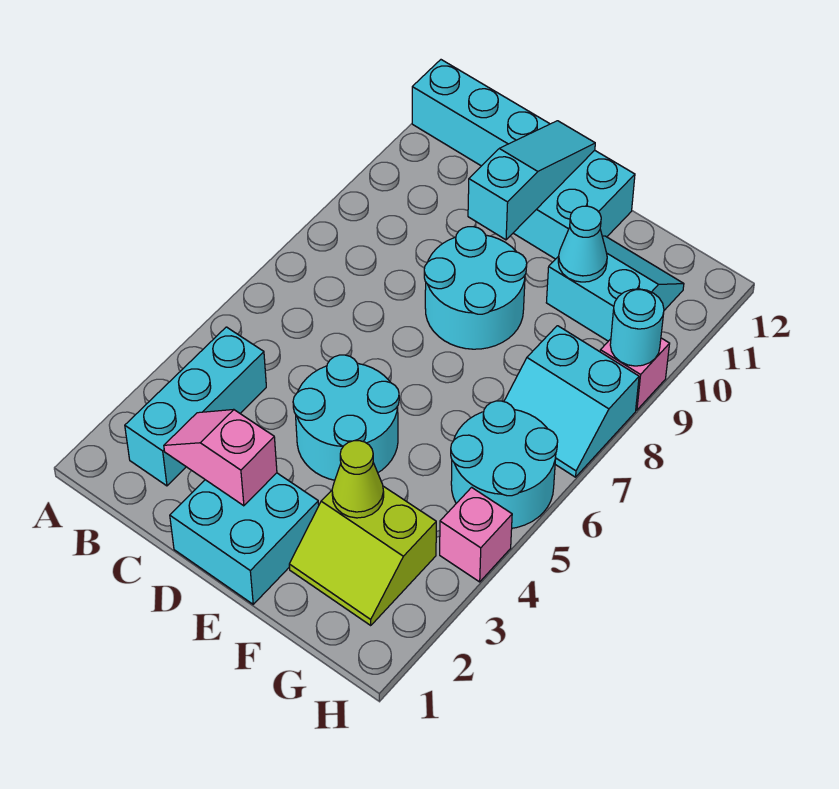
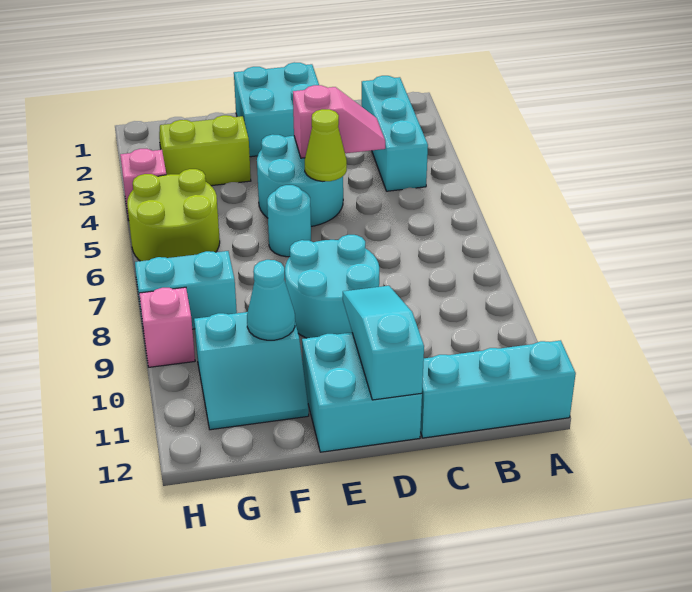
pink 1x2 slope [164,409,277,506] -> pink 1x2 slope moved to [293,85,385,158]
cyan 1x3 slope [468,121,595,240] -> cyan 1x3 slope turned to [343,286,424,400]
lime 1x1 cone [332,441,384,518] -> lime 1x1 cone moved to [305,109,347,181]
cyan 2x2 round brick [451,401,558,528] -> lime 2x2 round brick [127,169,220,261]
cyan 1x1 round brick [610,289,664,366] -> cyan 1x1 round brick moved to [267,185,311,257]

